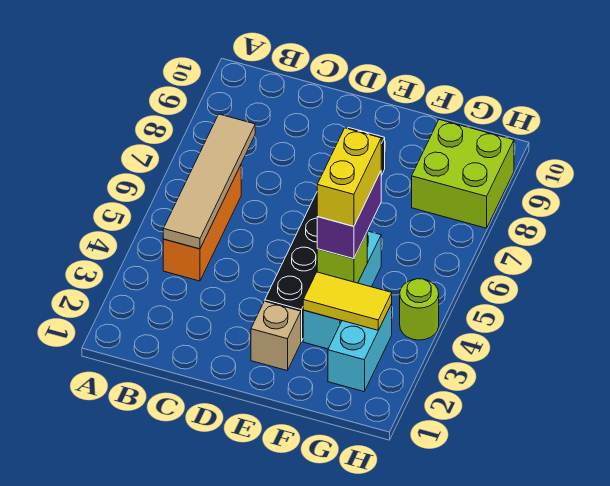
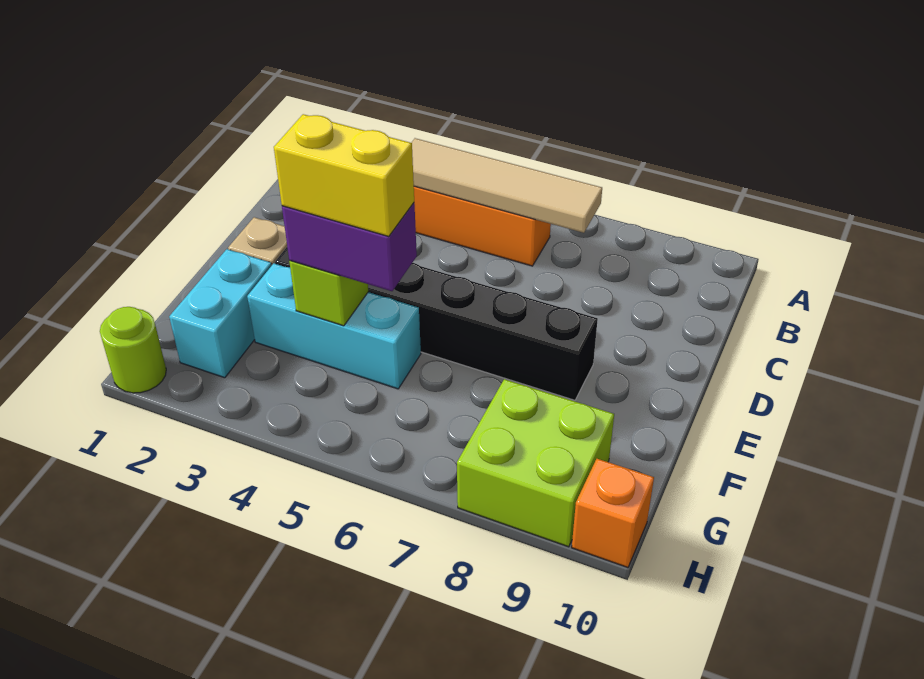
yellow 1x2 tile [303,272,392,330] -> none
cyan 1x2 brick [328,304,392,392] -> cyan 1x2 brick turned to [169,249,272,378]
lime 1x1 round brick [400,279,439,340] -> lime 1x1 round brick moved to [100,307,166,393]
none -> orange 1x1 brick [572,459,654,567]

